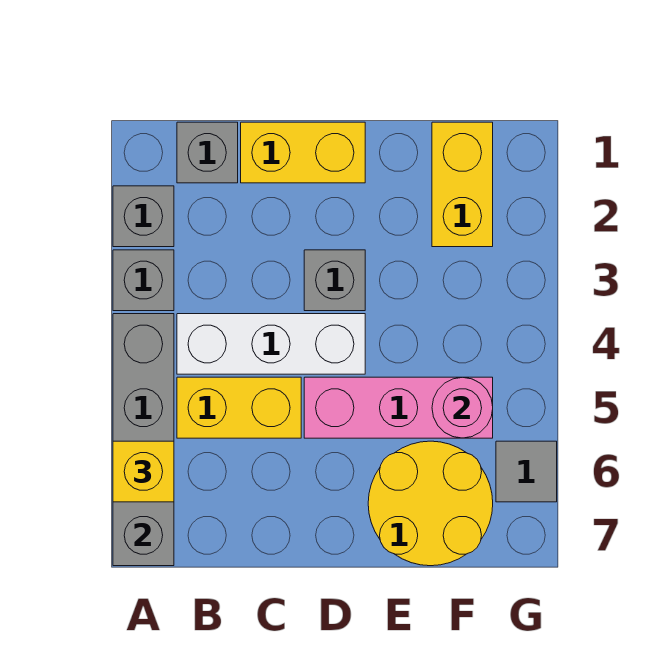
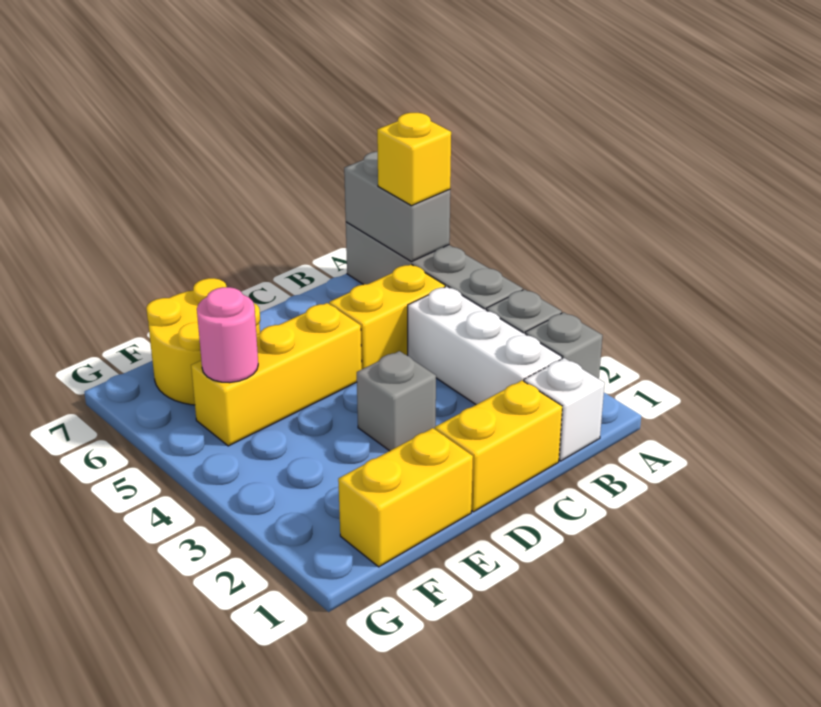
grey 1x1 brick [177,122,238,183] -> white 1x1 brick [524,358,605,461]
white 1x3 brick [177,314,365,374] -> white 1x3 brick turned to [408,286,562,405]
pink 1x3 brick [304,377,493,438] -> yellow 1x3 brick [191,303,362,446]
yellow 1x2 brick [432,122,493,247] -> yellow 1x2 brick turned to [338,428,473,567]
grey 1x1 tile [496,441,557,502] -> none

